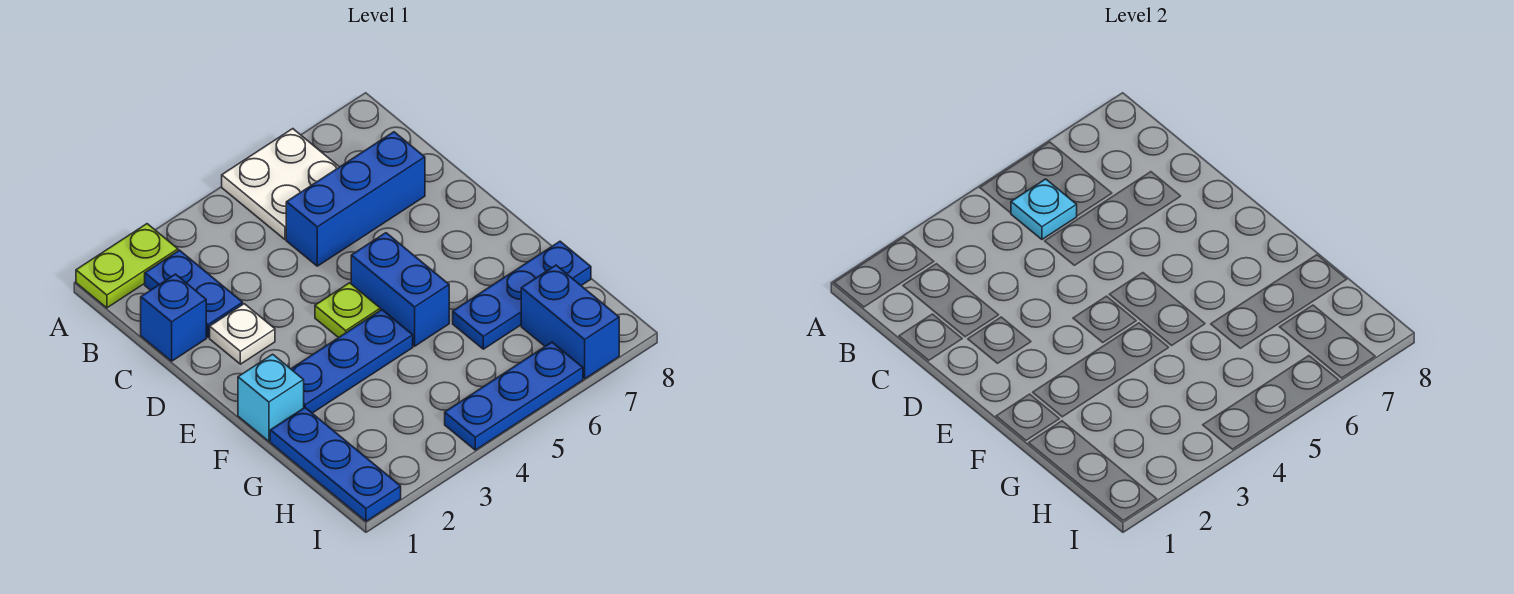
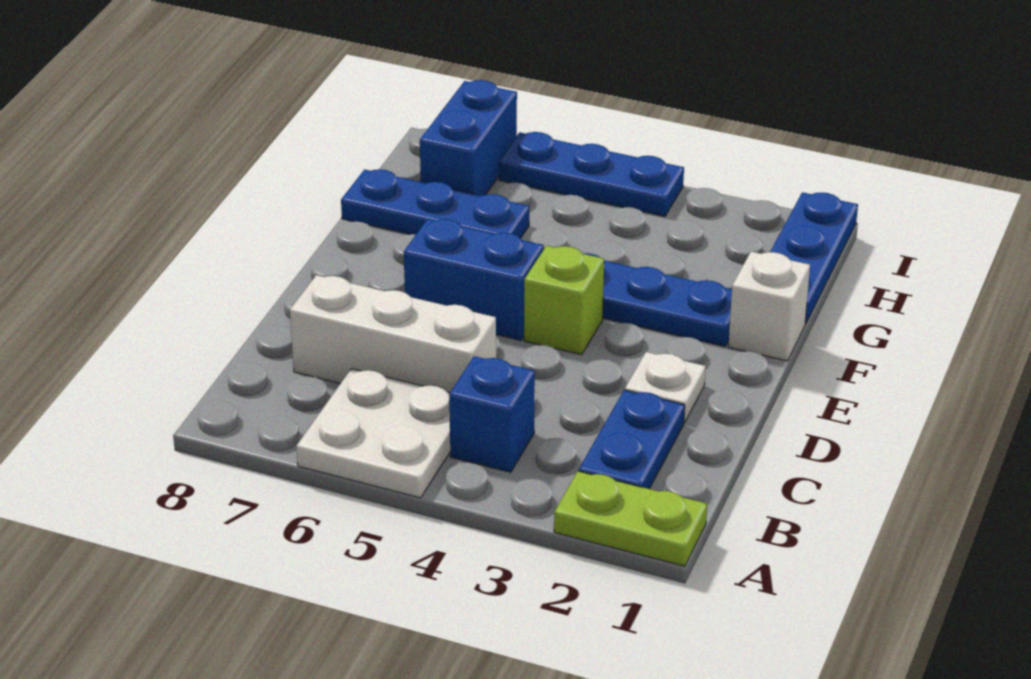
cyan 1x1 plate [1011,179,1077,239] -> none
blue 1x1 brick [141,274,206,361] -> blue 1x1 brick moved to [449,356,535,472]
blue 1x3 brick [286,132,425,266] -> white 1x3 brick [290,275,496,393]
lime 1x1 plate [315,283,380,338] -> lime 1x1 brick [524,246,604,355]
blue 1x2 brick [351,233,449,346] -> blue 1x2 brick turned to [404,219,544,340]
cyan 1x1 brick [238,354,304,441] -> white 1x1 brick [728,252,810,361]

